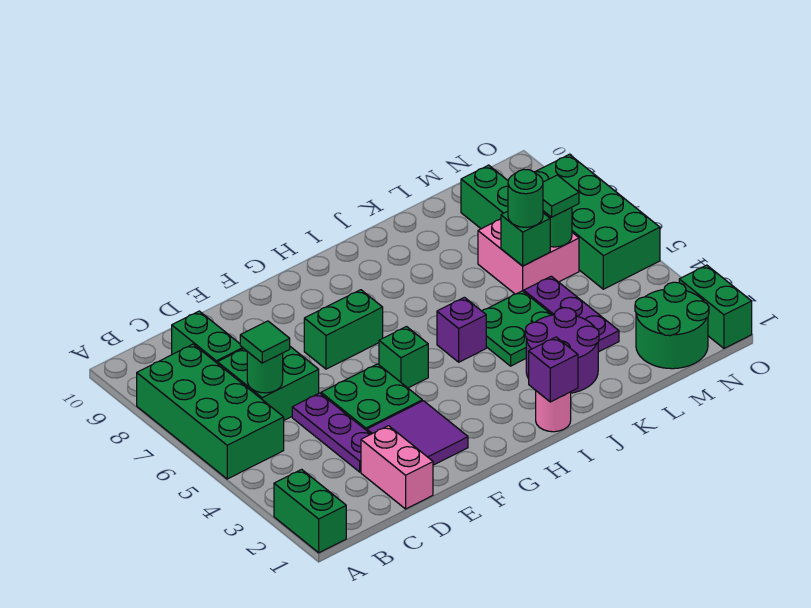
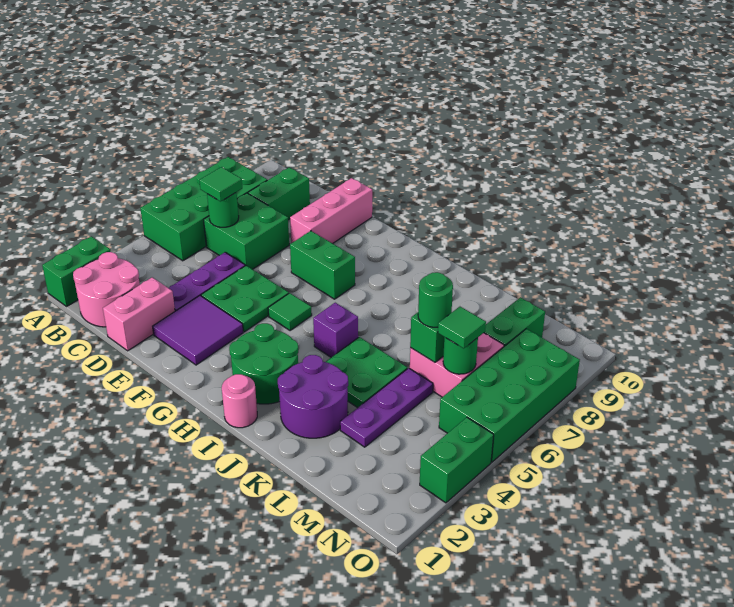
none -> pink 2x2 round brick [73,252,140,327]
none -> pink 1x3 brick [290,178,372,244]
green 1x1 brick [379,327,428,388] -> green 1x1 tile [268,293,312,331]
purple 1x1 brick [529,337,578,402] -> none
green 2x2 round brick [635,282,709,369] -> green 2x2 round brick moved to [229,323,298,404]
green 1x2 brick [679,265,752,348] -> green 1x2 brick moved to [420,417,494,503]

